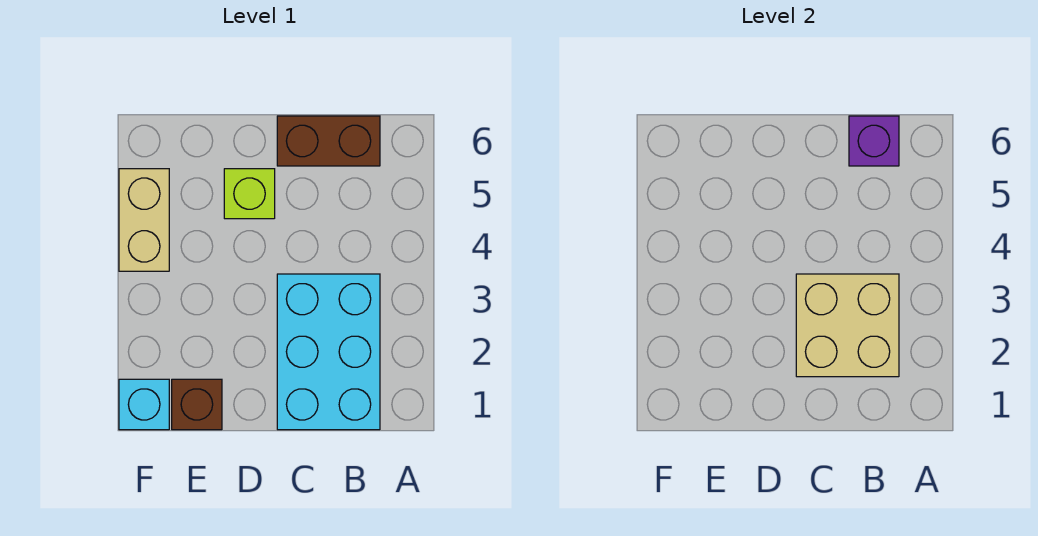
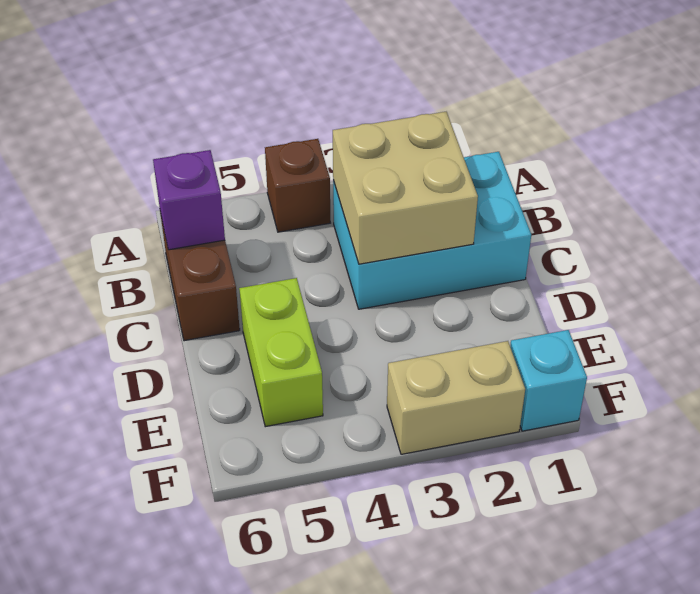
lime 1x1 brick [224,169,275,219] -> lime 1x2 brick [239,278,323,427]
brown 1x1 brick [172,379,222,430] -> brown 1x1 brick moved to [265,139,330,232]
tan 1x2 brick [119,169,169,271] -> tan 1x2 brick moved to [387,341,525,454]

